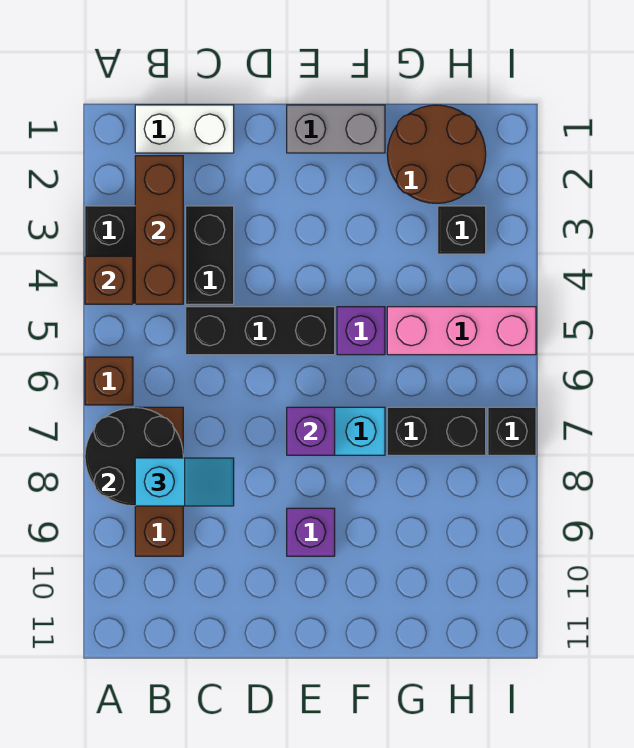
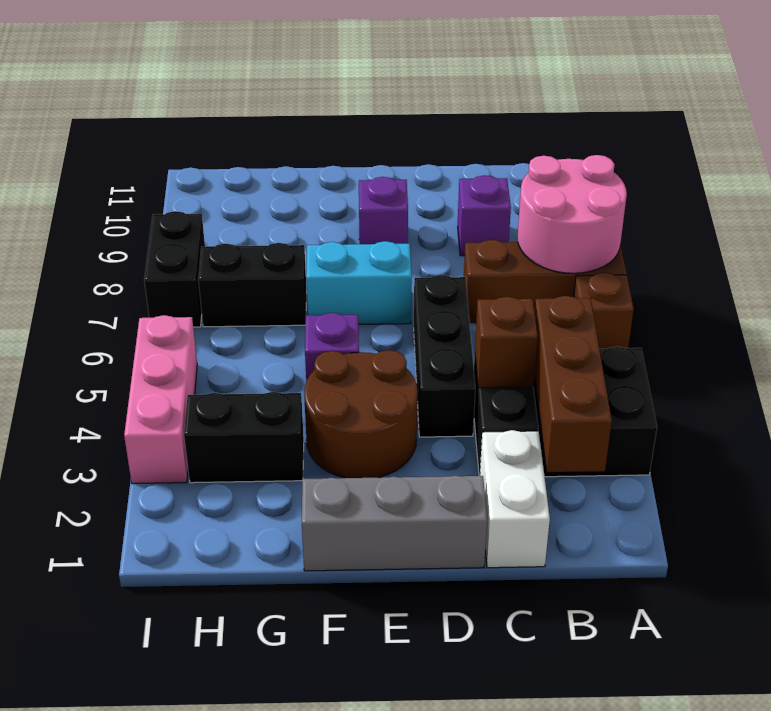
brown 1x1 brick [85,256,133,304] -> brown 1x1 brick moved to [475,297,538,388]
black 2x2 round brick [85,408,183,506] -> pink 2x2 round brick [518,155,627,273]
white 1x2 brick [135,105,234,153] -> white 1x2 brick turned to [480,430,550,568]
brown 1x3 brick [135,407,183,556] -> brown 1x3 brick turned to [464,240,627,323]
cyan 1x2 slope [135,458,234,506] -> none
black 1x3 brick [186,307,335,355] -> black 1x3 brick turned to [414,275,475,437]
grey 1x2 brick [287,105,385,153] -> grey 1x3 brick [302,476,487,571]
purple 1x1 brick [287,407,335,455] -> purple 1x1 brick moved to [458,175,511,256]
brown 2x2 round brick [387,105,486,203] -> brown 2x2 round brick moved to [304,350,418,478]
pink 1x3 brick [387,307,536,355] -> pink 1x3 brick turned to [124,315,197,484]
black 1x1 brick [438,206,486,254] -> black 1x2 brick [184,392,304,483]
black 1x1 brick [488,407,536,455] -> black 1x2 brick [144,211,205,327]

